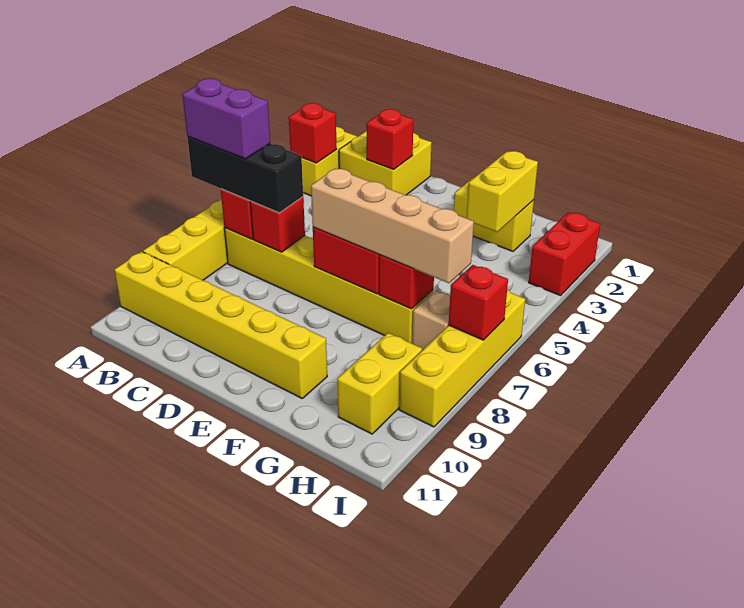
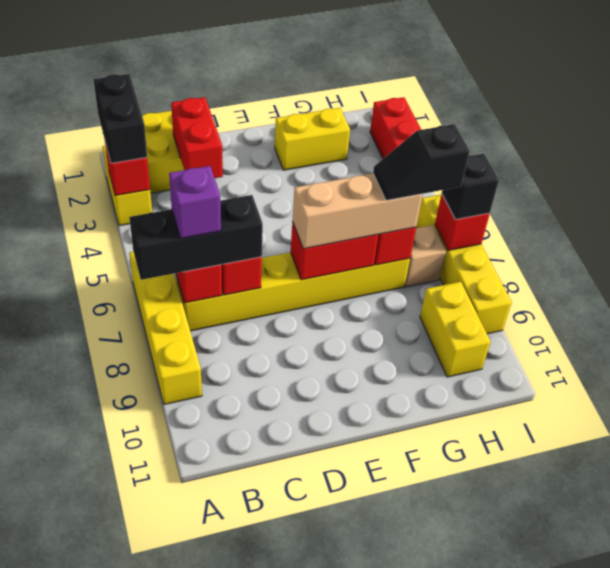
none -> black 1x2 brick [93,74,147,163]
purple 1x2 brick [182,78,270,159] -> purple 1x1 brick [169,166,221,238]
yellow 1x6 brick [114,252,327,398] -> none
red 1x1 brick [366,109,413,169] -> red 1x2 brick [171,97,223,178]
tan 1x4 brick [311,168,474,283] -> tan 1x3 brick [292,173,423,249]
yellow 1x2 brick [467,151,538,232] -> none
none -> black 1x2 slope [373,124,470,200]
none -> black 1x1 brick [442,154,499,219]

